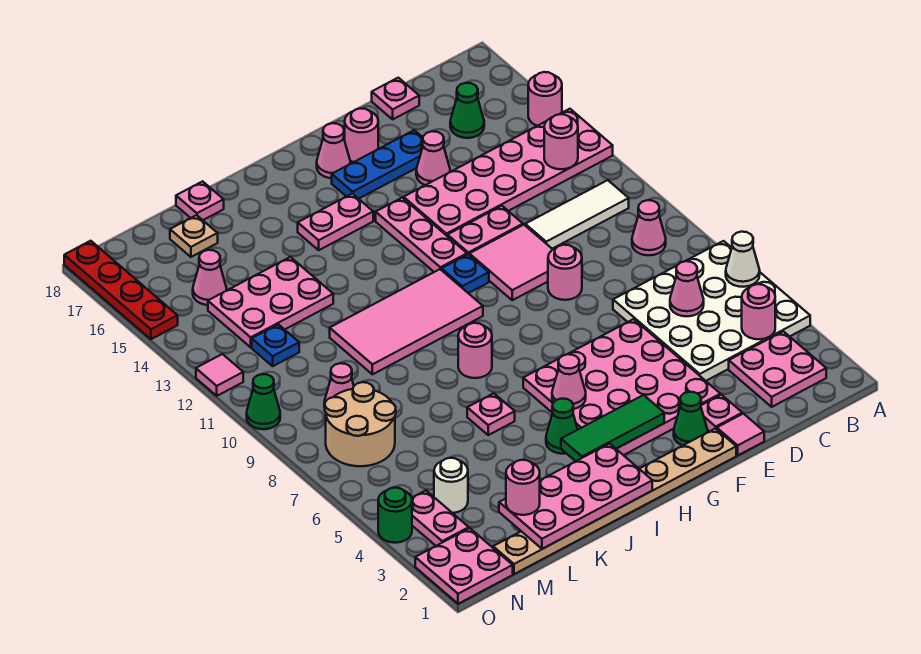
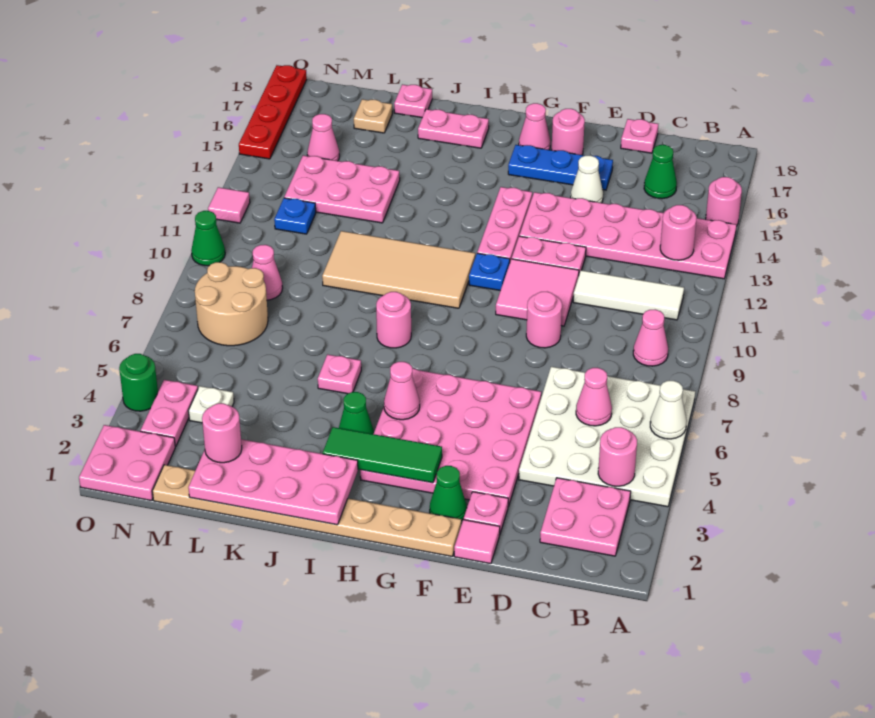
pink 1x1 cone [416,131,450,185] -> white 1x1 cone [571,156,603,203]
pink 2x4 tile [330,269,483,374] -> tan 2x4 tile [322,231,475,308]
pink 1x2 plate [298,194,373,250] -> pink 1x2 plate moved to [418,109,489,148]
white 1x1 round brick [434,458,468,513] -> white 1x1 plate [189,386,234,423]

